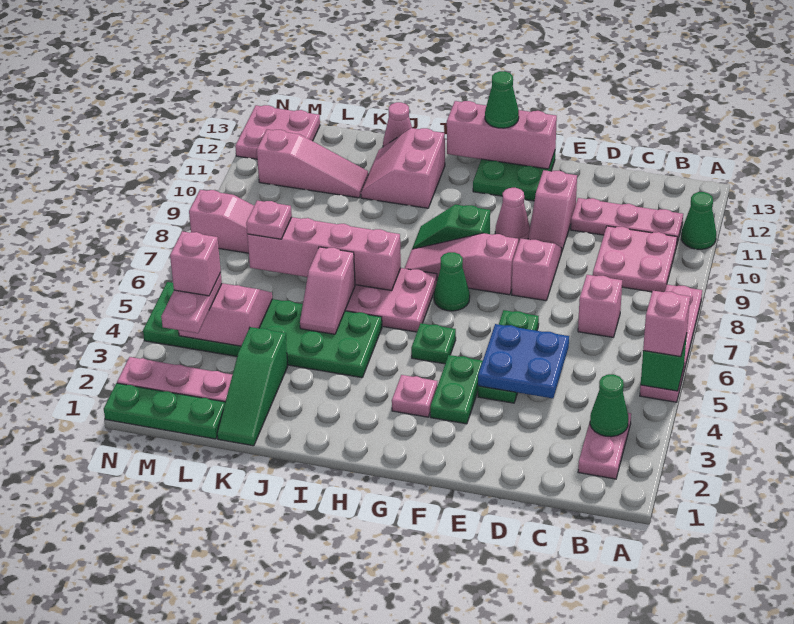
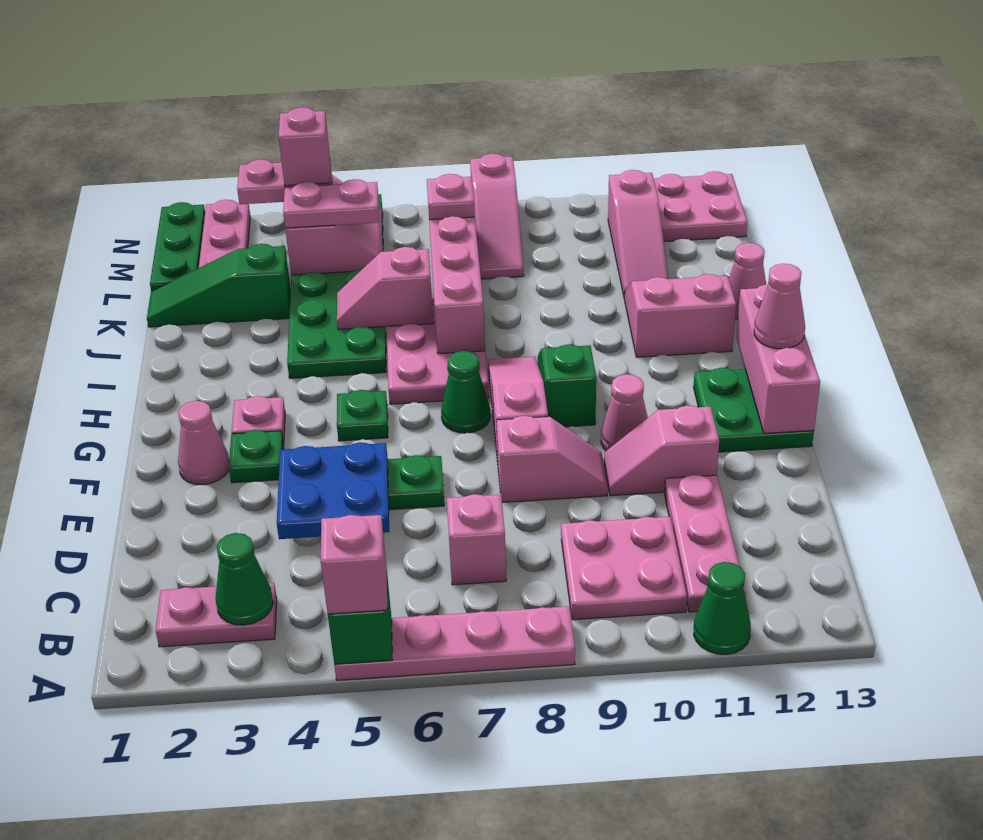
none -> pink 1x1 cone [178,401,229,485]
green 1x2 plate [430,355,483,424] -> green 1x1 plate [229,430,284,483]
green 1x1 cone [485,71,519,128] -> pink 1x1 cone [754,264,805,349]
none -> pink 1x2 plate [283,179,379,228]

